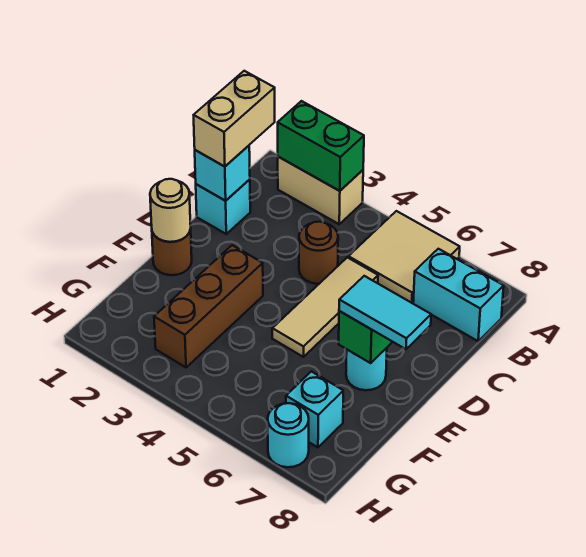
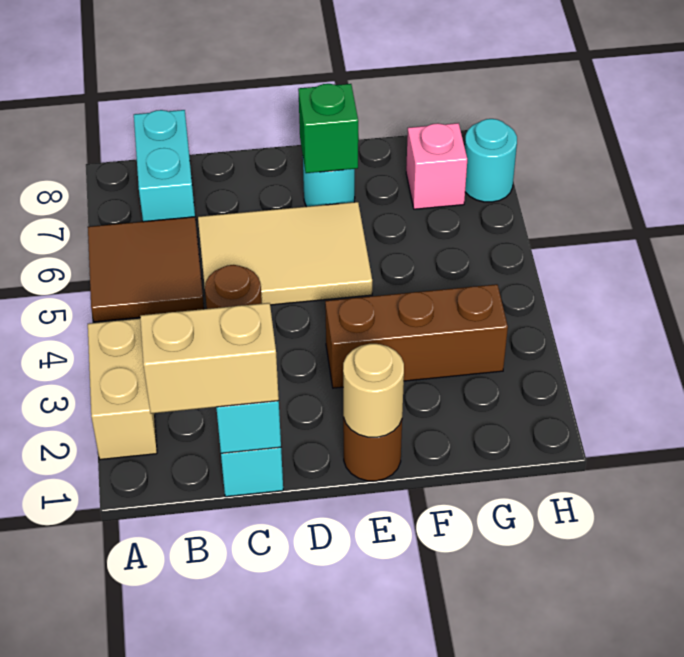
green 1x2 brick [278,101,364,191] -> none
tan 2x2 tile [348,211,460,303] -> brown 2x2 tile [88,217,204,322]
tan 1x3 tile [272,257,378,357] -> tan 2x3 tile [198,202,372,305]
cyan 1x2 tile [339,276,431,349] -> none
cyan 1x1 brick [286,371,343,447] -> pink 1x1 brick [406,123,467,209]

